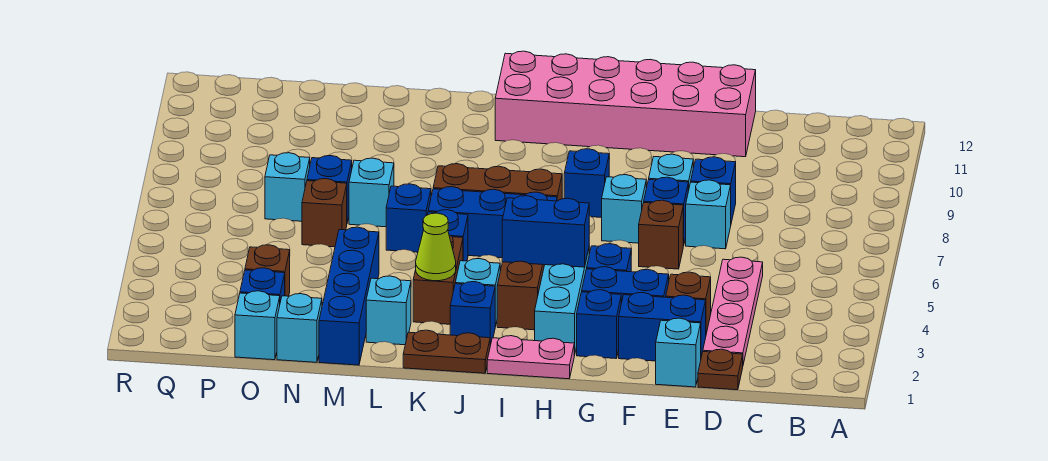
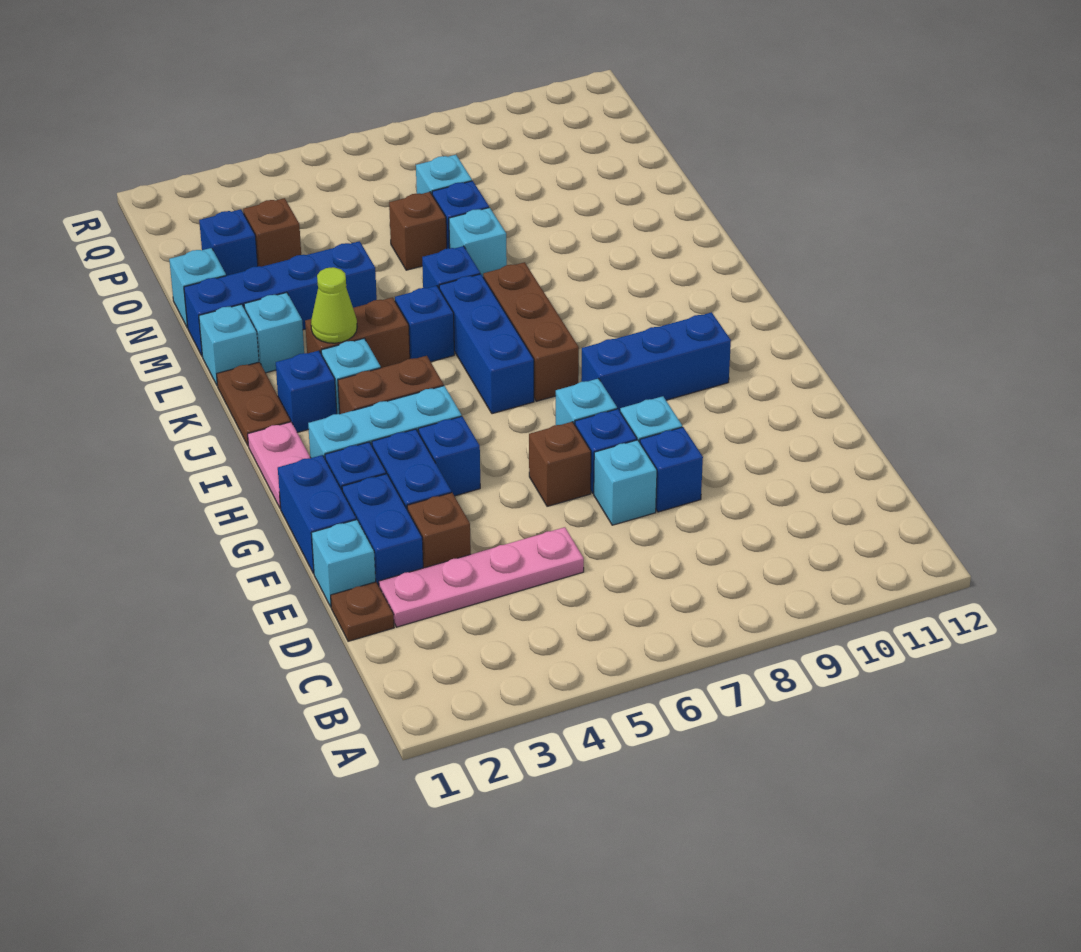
pink 2x6 brick [495,51,756,157] -> none
blue 1x2 brick [502,196,589,267] -> blue 1x2 brick moved to [278,455,356,574]
blue 1x1 brick [564,149,609,217] -> blue 1x3 brick [581,312,731,411]
cyan 1x1 brick [235,291,280,360] -> cyan 1x1 brick moved to [199,304,259,386]

